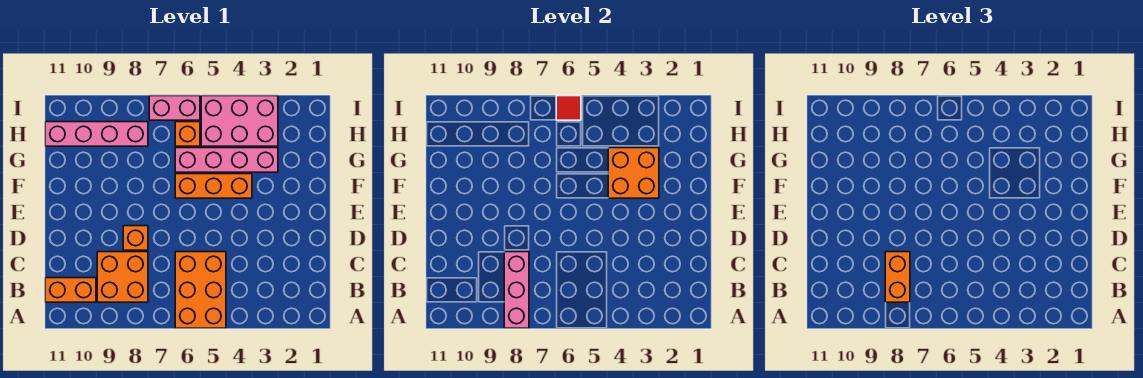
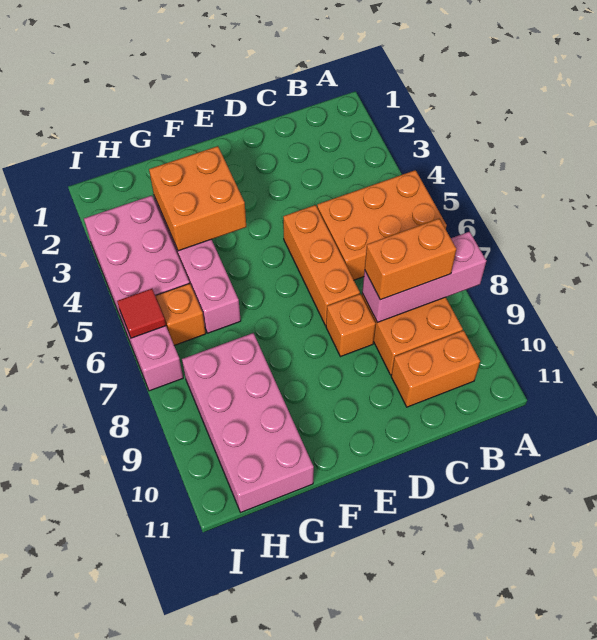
orange 1x2 brick [45,278,96,302] -> orange 1x2 brick turned to [391,330,480,407]
orange 1x3 brick [175,174,252,198] -> orange 1x3 brick moved to [283,205,360,326]
pink 1x4 brick [45,122,148,146] -> pink 2x4 brick [182,333,314,512]

